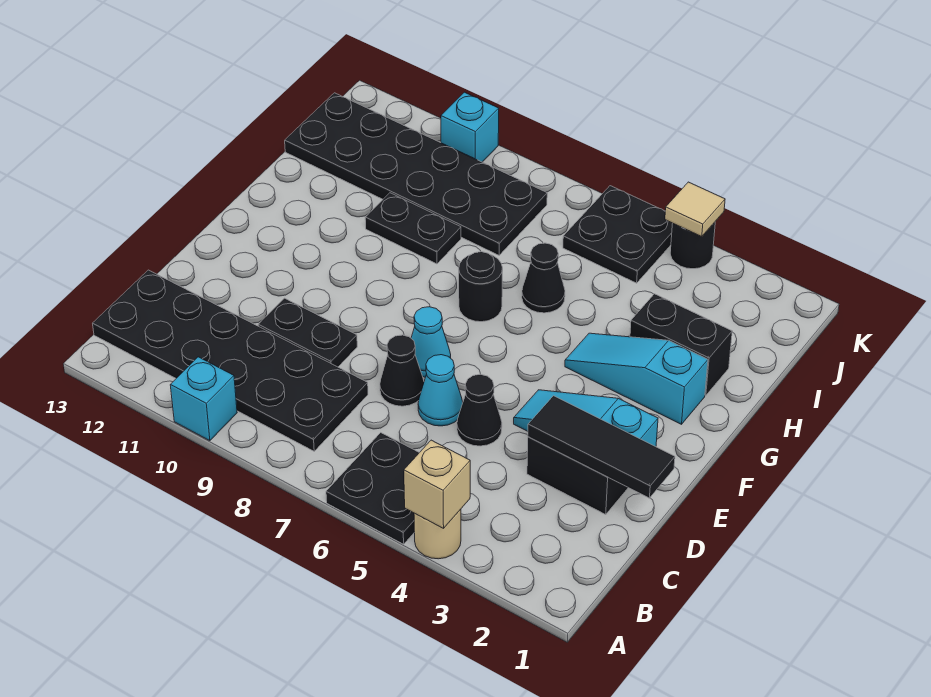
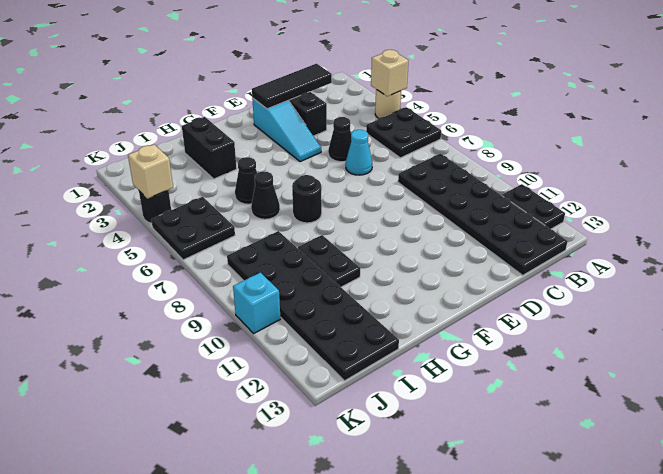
cyan 1x1 brick [170,357,237,441] -> none
black 1x3 tile [528,396,675,498] -> black 1x3 tile turned to [252,64,332,109]
black 1x1 cone [380,335,424,406] -> black 1x1 cone moved to [235,157,257,204]
black 1x2 plate [258,298,357,367] -> black 1x2 plate moved to [502,184,565,229]
cyan 1x1 cone [411,307,451,377] -> none
cyan 1x3 slope [565,333,708,424] -> none
tan 1x1 tile [665,182,725,237] -> tan 1x1 brick [128,144,173,199]

